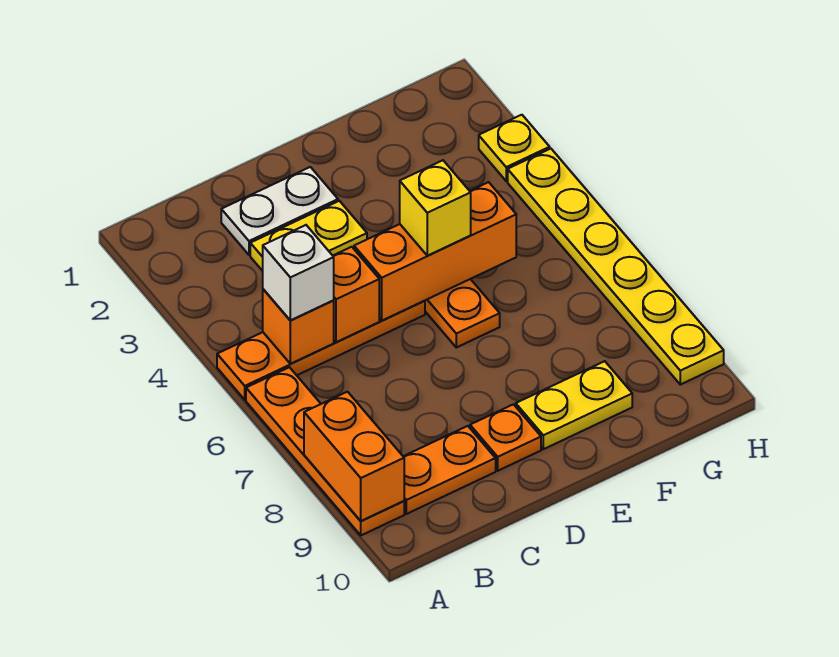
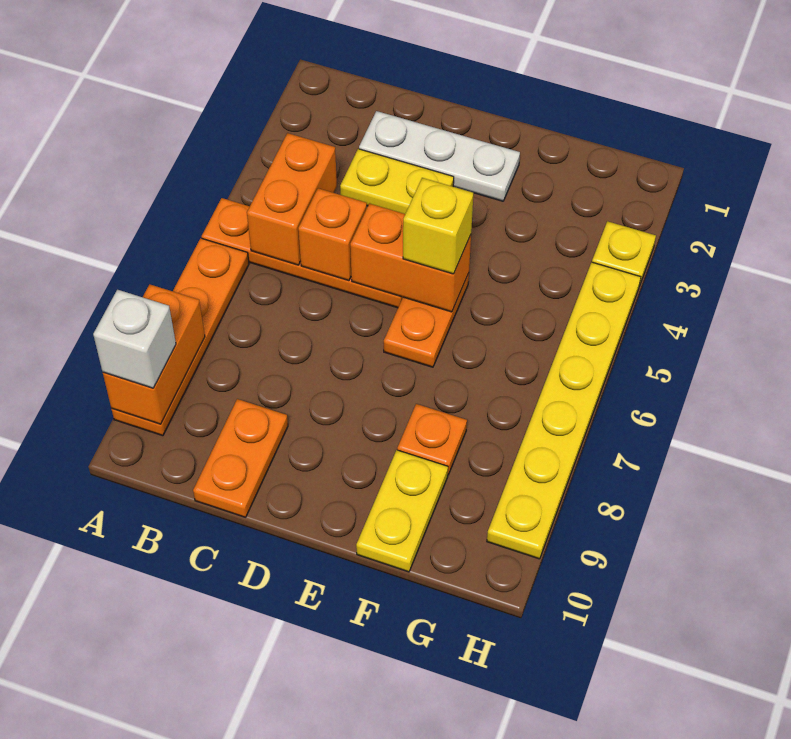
orange 1x1 brick [263,289,334,364] -> orange 1x2 brick [247,133,337,265]
white 1x1 brick [263,225,334,321] -> white 1x1 brick moved to [93,290,176,388]
orange 1x2 plate [403,426,496,514] -> orange 1x2 plate turned to [193,399,288,517]
white 1x2 plate [221,167,338,255] -> white 1x3 plate [359,111,520,201]
orange 1x3 brick [354,182,516,321] -> orange 1x2 brick [350,203,471,312]
orange 1x1 plate [470,404,541,471] -> orange 1x1 plate moved to [397,404,467,475]
yellow 1x2 plate [516,361,632,449] -> yellow 1x2 plate turned to [356,450,448,572]

